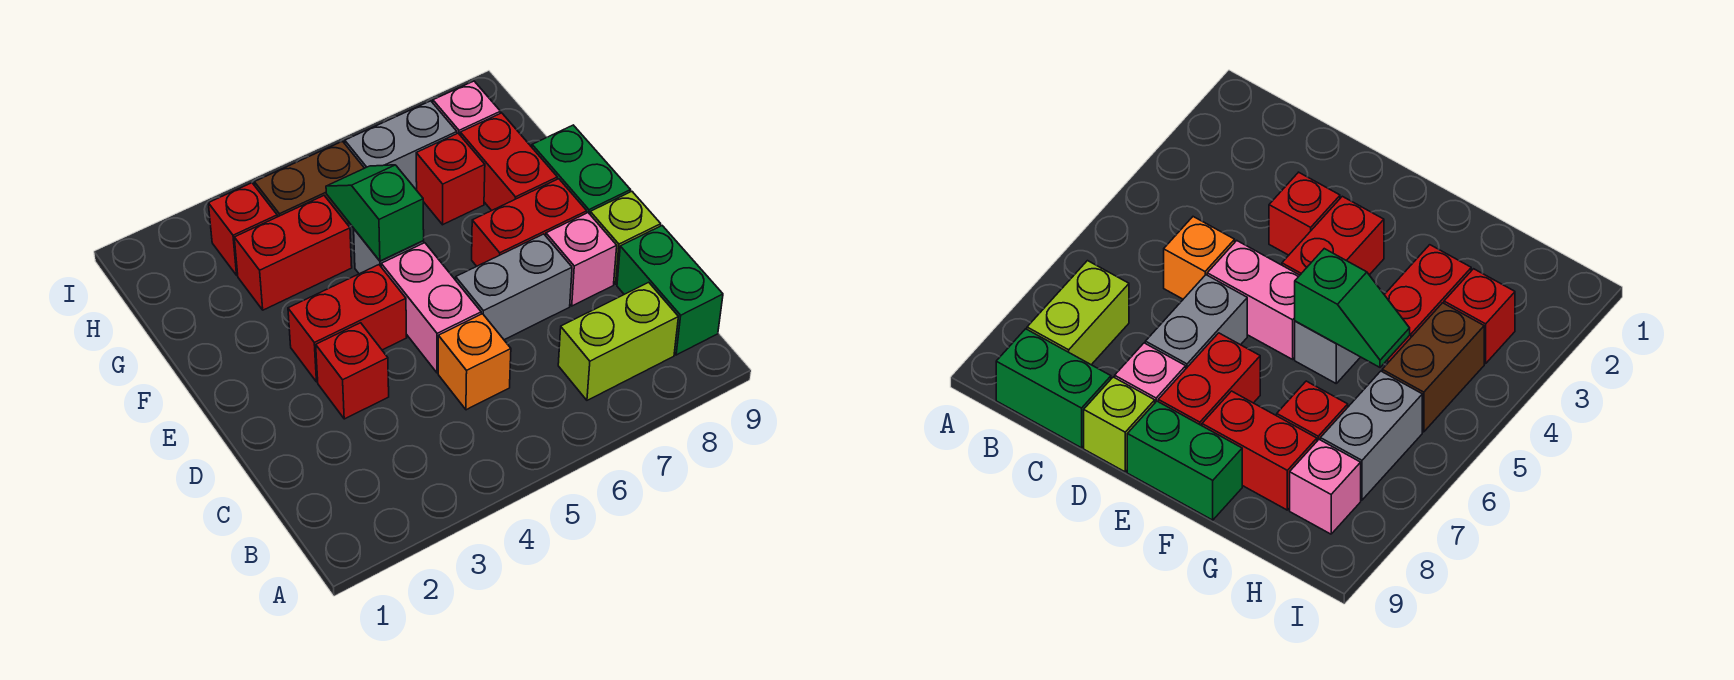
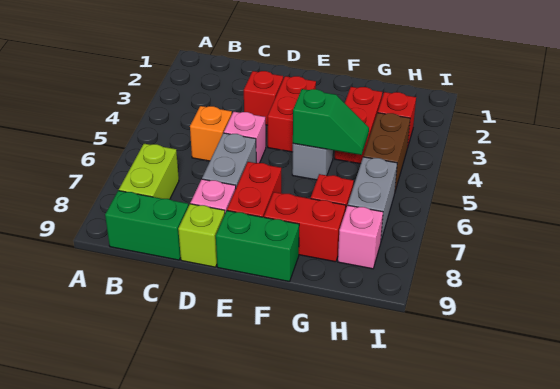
pink 1x2 brick [381,243,481,373] -> pink 1x1 brick [224,112,266,163]

